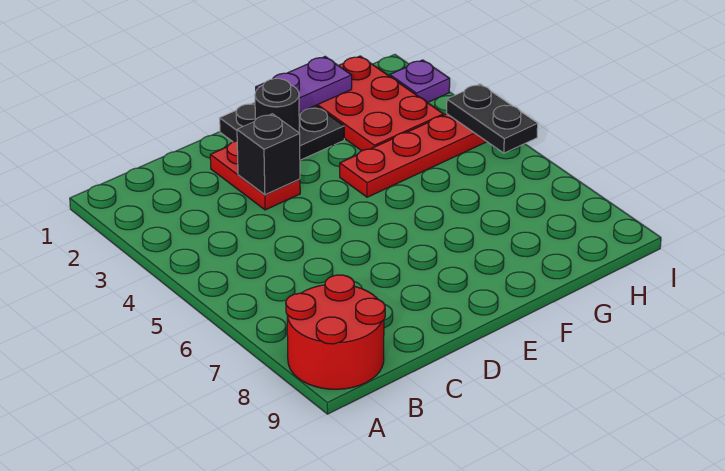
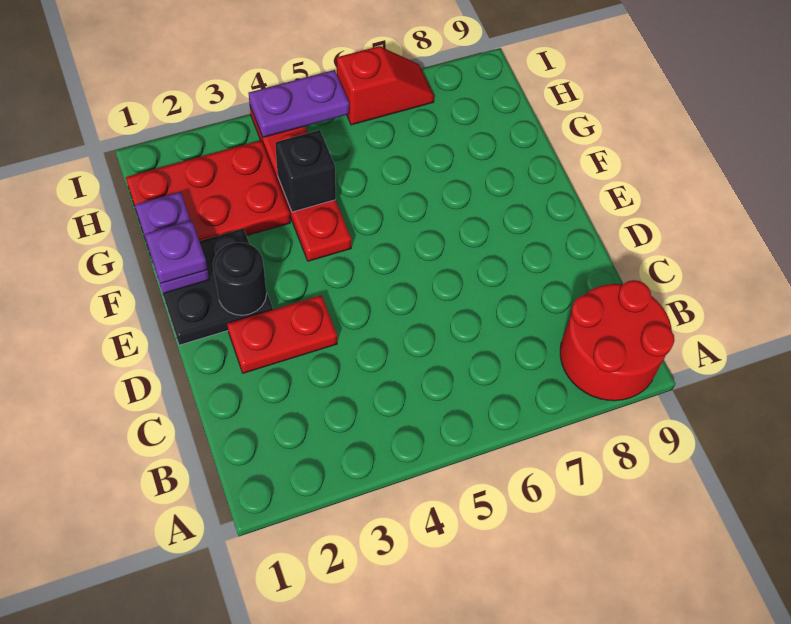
black 1x1 brick [237,114,300,195] -> black 1x1 brick moved to [275,130,336,212]
purple 1x1 plate [390,60,450,103] -> purple 1x1 plate moved to [145,221,207,283]
black 1x2 plate [447,84,538,153] -> purple 1x2 plate [249,70,349,137]
none -> red 1x2 slope [337,46,434,125]

